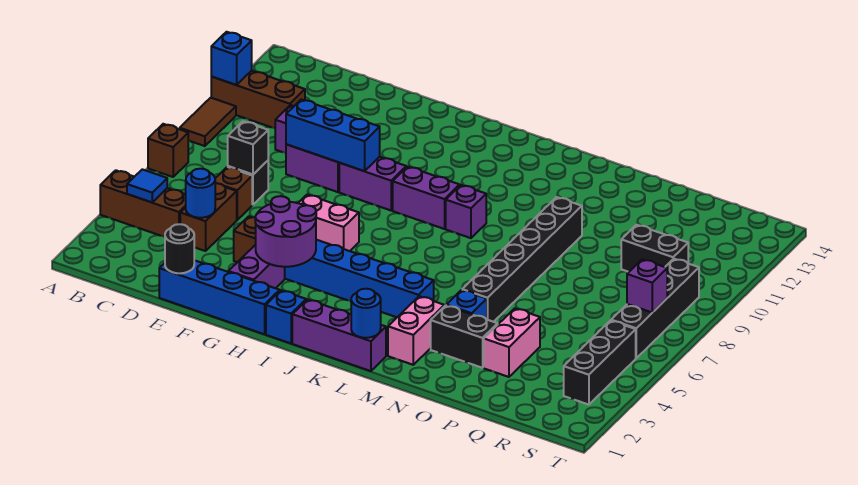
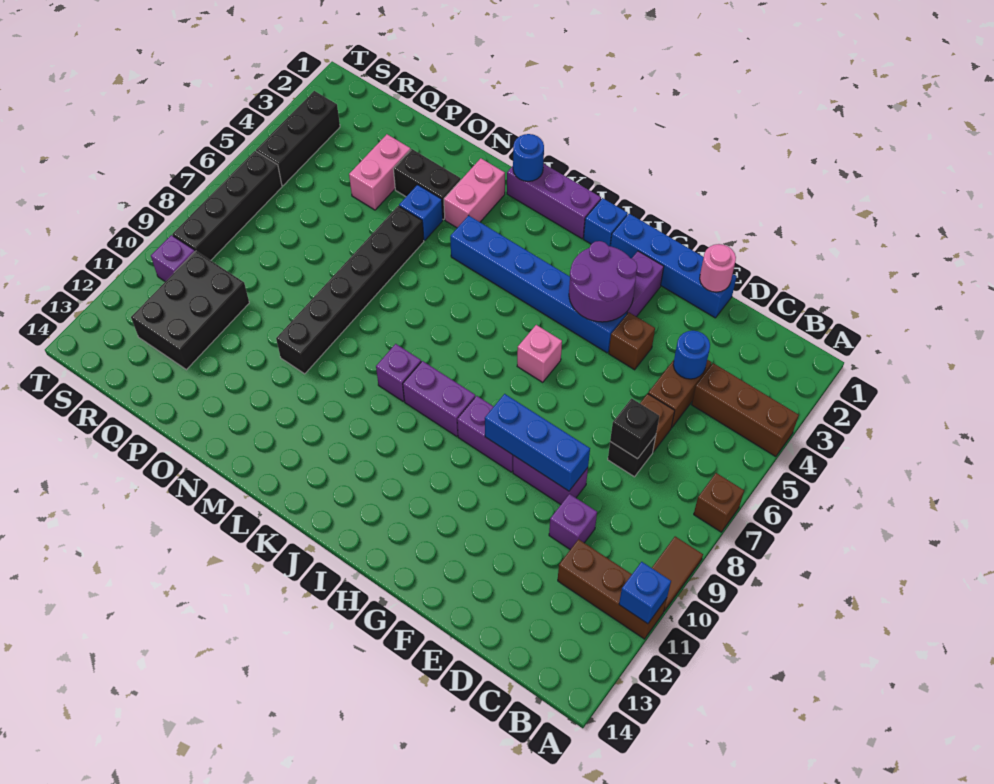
blue 1x1 tile [127,169,167,202] -> none
black 1x1 round brick [165,224,194,273] -> pink 1x1 round brick [700,244,736,292]
pink 1x2 brick [299,195,359,251] -> pink 1x1 brick [517,325,562,382]
black 1x2 brick [621,225,688,272] -> black 2x3 brick [131,251,249,370]
purple 1x1 brick [627,259,667,312] -> purple 1x1 brick moved to [151,235,195,282]

